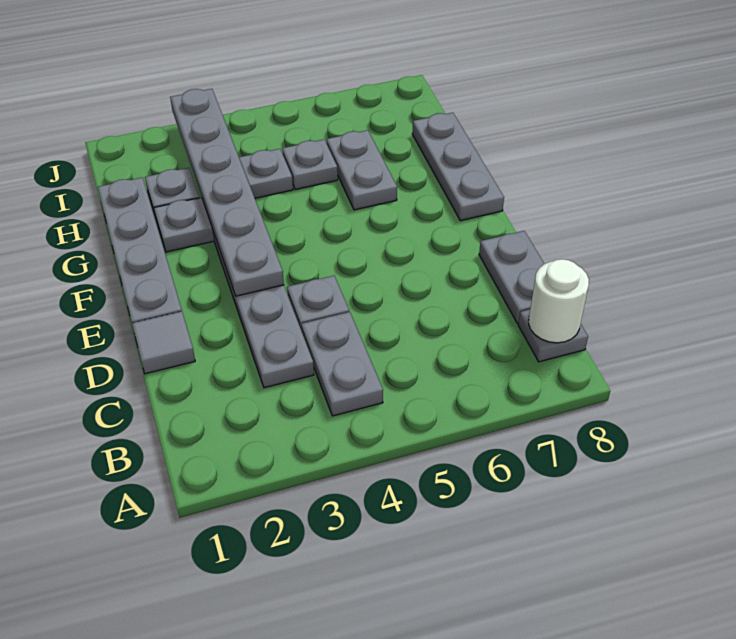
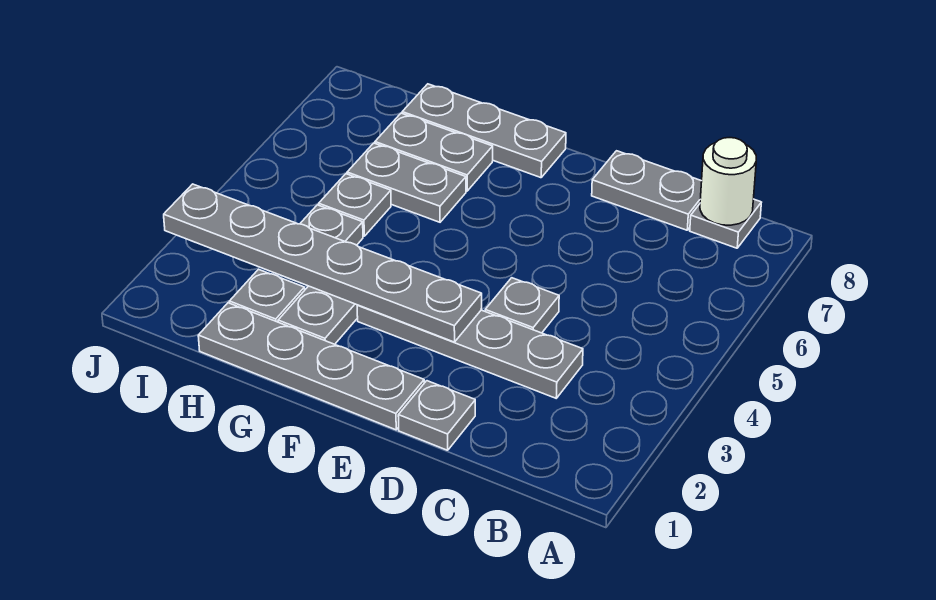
grey 1x2 plate [301,312,383,416] -> grey 1x2 plate moved to [375,113,493,191]
grey 1x1 tile [132,311,195,374] -> grey 1x1 plate [398,381,475,450]

